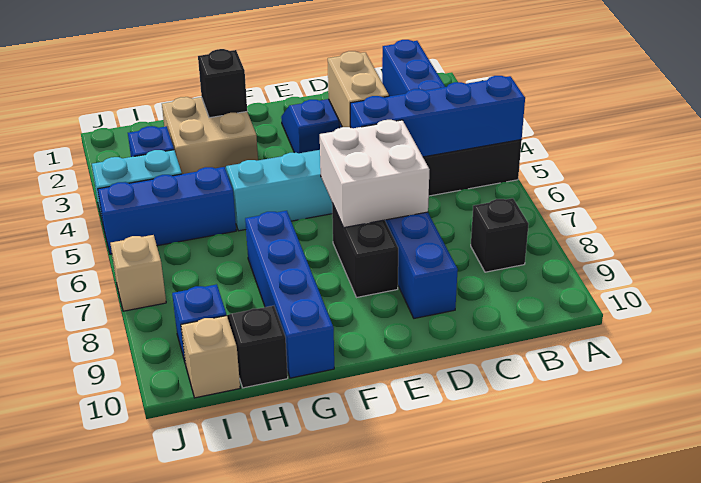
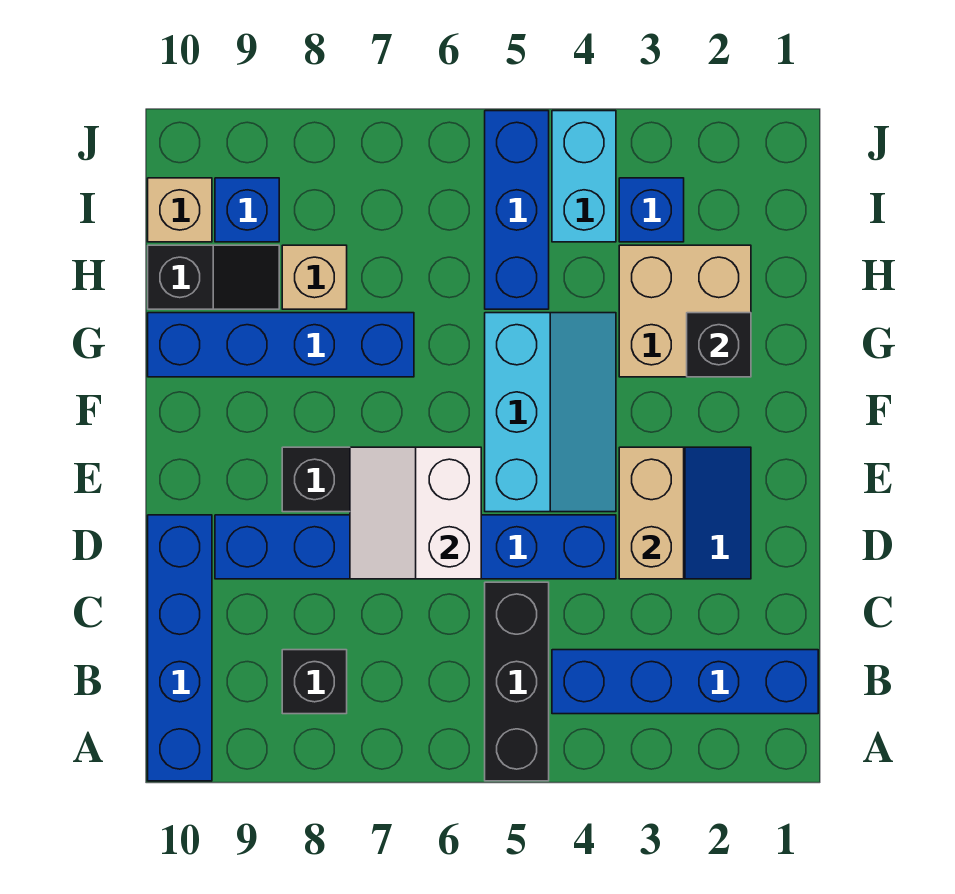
blue 1x4 brick [350,76,525,157] -> blue 1x4 brick moved to [148,515,212,781]
tan 1x2 brick [328,51,389,127] -> tan 1x2 brick turned to [619,447,684,579]
white 2x2 brick [320,120,430,228] -> white 2x2 slope [350,447,481,579]
tan 1x1 brick [110,235,166,311] -> tan 1x1 brick moved to [282,245,347,309]

